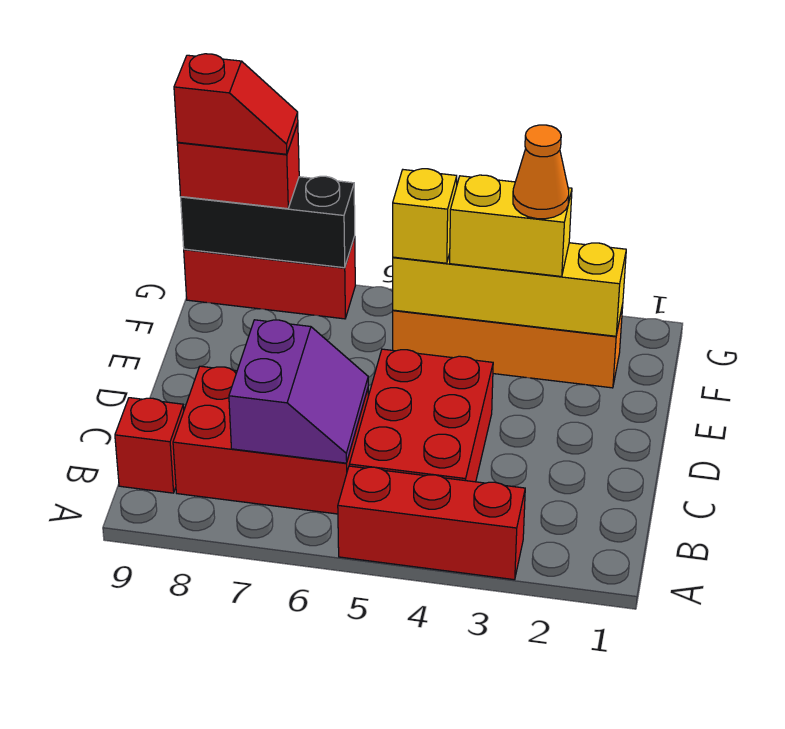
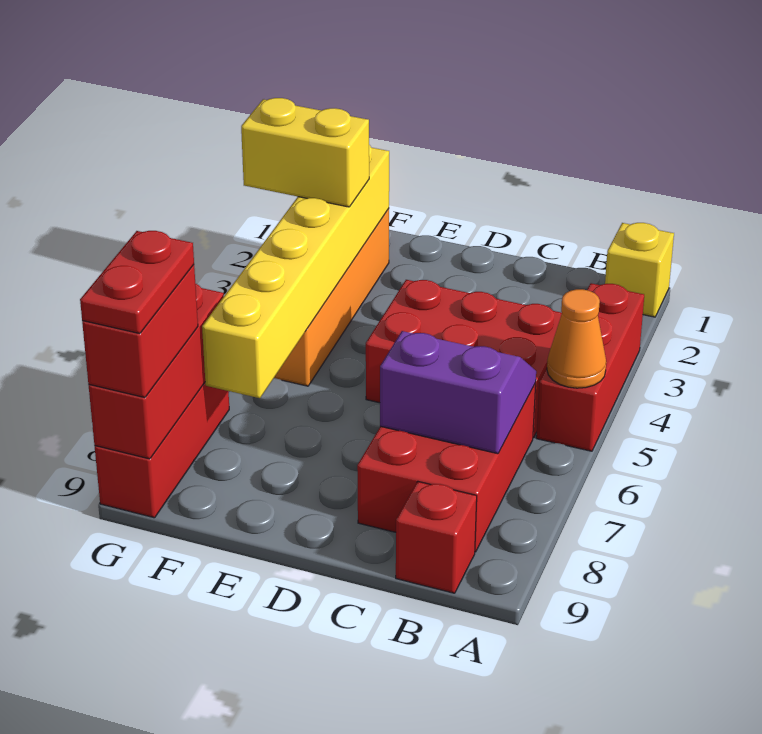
yellow 1x4 brick [393,243,626,336] -> yellow 1x6 brick [202,145,389,398]
yellow 1x2 brick [450,175,572,276] -> yellow 1x2 brick turned to [241,98,369,207]
orange 1x1 cone [513,125,569,219] -> orange 1x1 cone moved to [547,289,606,388]
yellow 1x1 brick [393,169,457,263] -> yellow 1x1 brick moved to [605,223,674,317]
black 1x3 brick [181,176,355,268] -> red 1x3 brick [89,283,224,459]
red 1x2 slope [174,54,298,154] -> red 1x2 plate [80,231,194,334]

